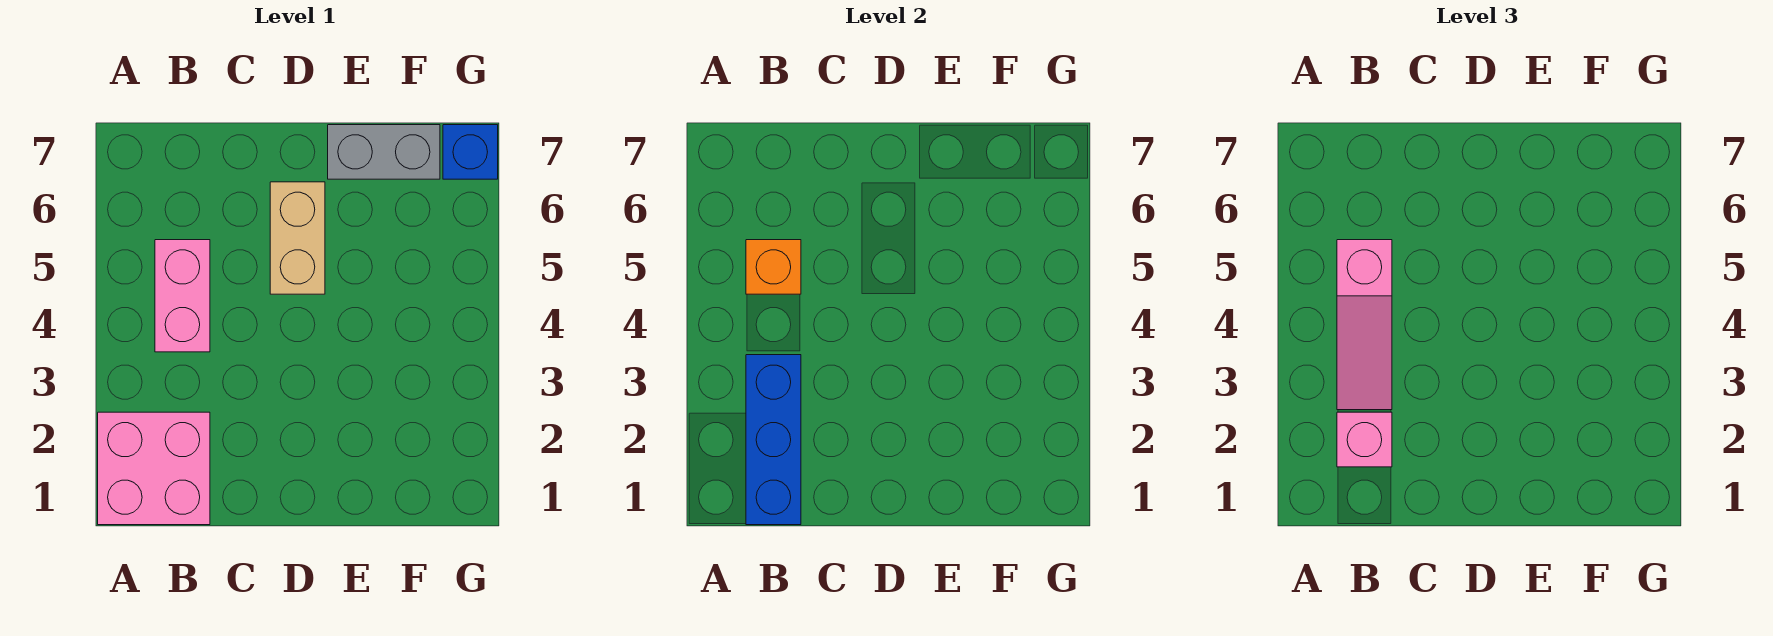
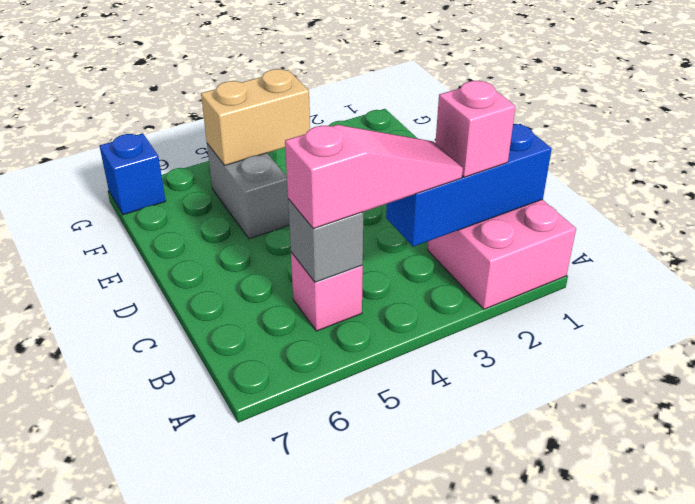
pink 1x2 brick [155,240,210,352] -> pink 1x1 brick [291,252,363,331]
orange 1x1 brick [746,240,801,294] -> grey 1x1 brick [288,199,363,282]
tan 1x2 brick [270,182,325,294] -> tan 1x2 brick moved to [201,69,310,165]
grey 1x2 brick [328,125,440,179] -> grey 1x2 brick moved to [207,144,289,239]

